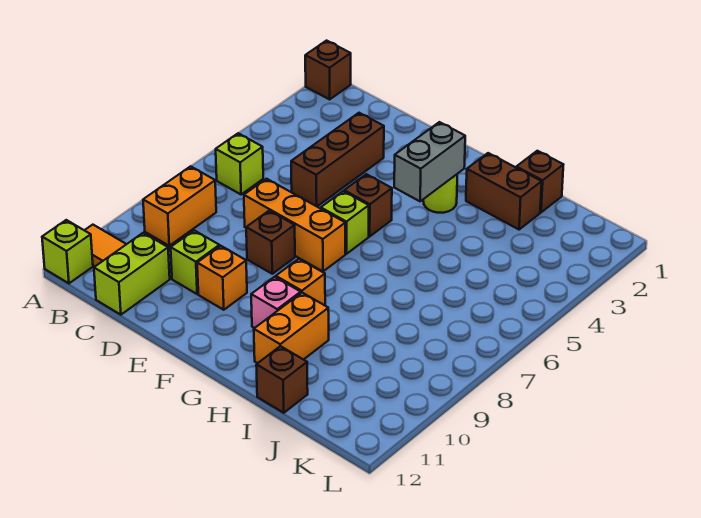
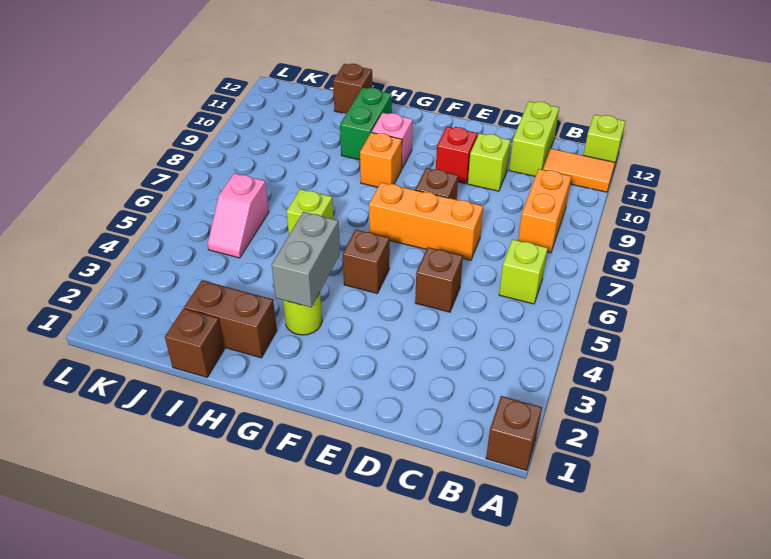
brown 1x3 brick [291,113,384,206] -> brown 1x1 brick [415,247,463,312]
orange 1x1 brick [197,246,247,310] -> red 1x1 brick [436,126,477,184]
lime 1x1 brick [321,191,369,254] -> lime 1x1 brick moved to [286,189,333,234]
orange 1x2 brick [254,293,329,363] -> green 1x2 brick [340,88,392,160]
none -> pink 1x2 slope [208,174,269,258]

